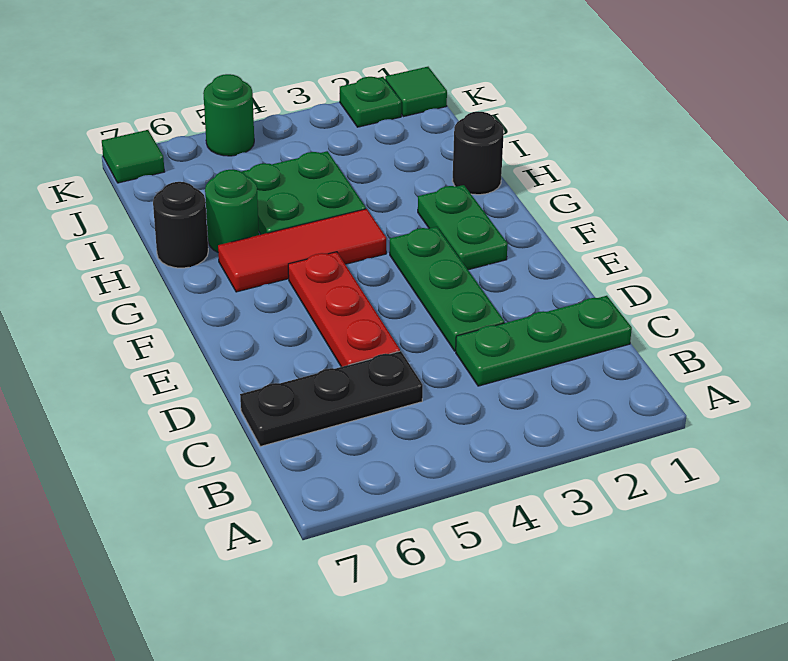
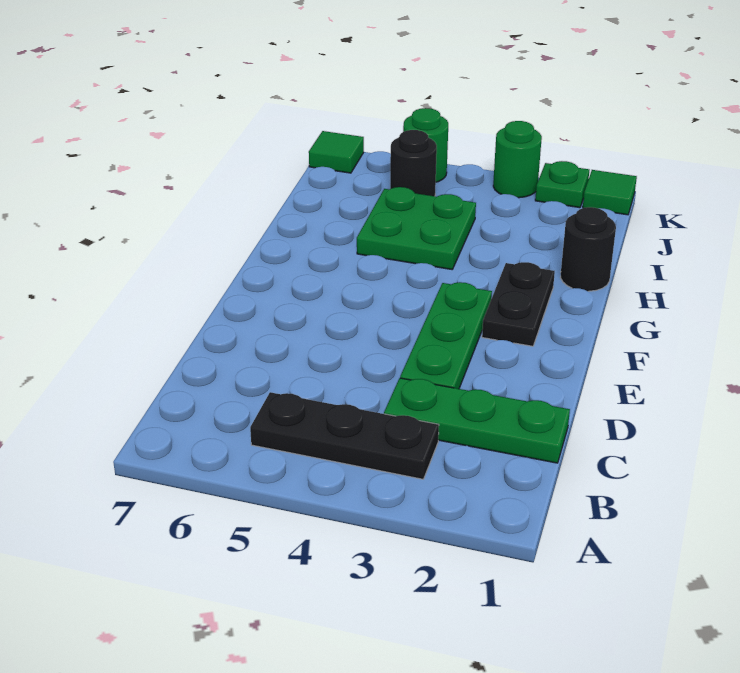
black 1x3 plate [240,351,423,446] -> black 1x3 plate moved to [250,392,439,479]
red 1x3 plate [288,252,400,367] -> none
green 1x2 plate [418,185,508,270] -> black 1x2 plate [482,262,555,346]
red 1x3 tile [218,209,386,292] -> none
green 1x1 round brick [205,170,259,252] -> green 1x1 round brick moved to [493,121,542,198]
black 1x1 round brick [153,182,208,268] -> black 1x1 round brick moved to [390,130,437,196]

